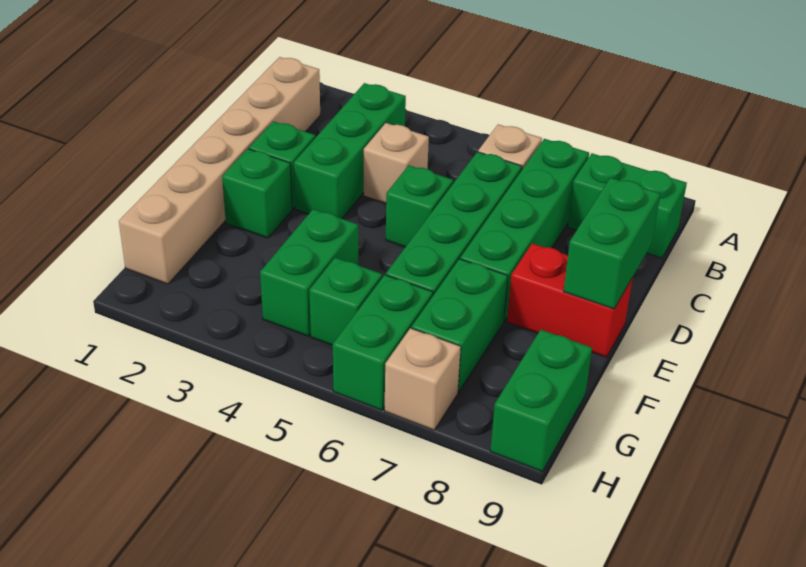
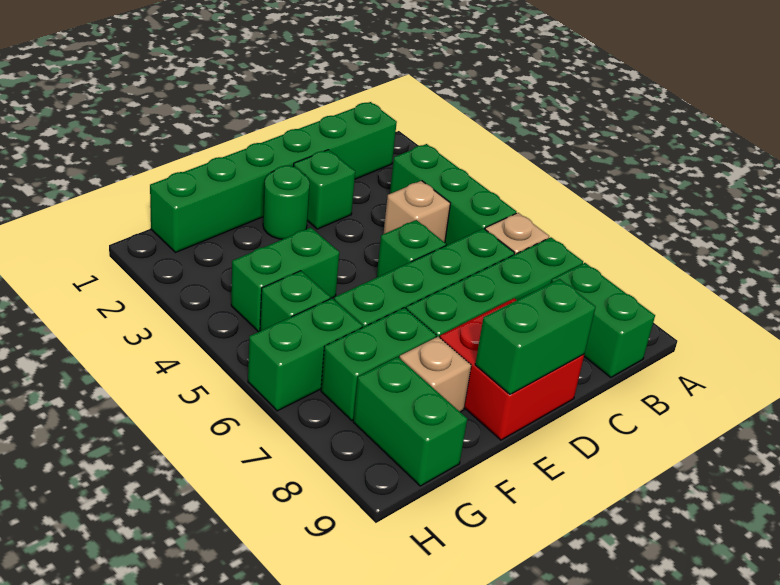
tan 1x6 brick [119,57,320,284] -> green 1x6 brick [150,102,397,252]
green 1x3 brick [294,83,406,219] -> green 1x3 brick turned to [390,144,517,246]
green 1x1 brick [222,149,292,238] -> green 1x1 round brick [263,166,310,239]
red 1x2 brick [507,243,633,357] -> red 2x2 brick [440,298,584,440]
green 1x2 brick [490,330,592,472] -> green 1x2 brick turned to [353,357,467,486]
tan 1x1 brick [385,328,461,430] -> tan 1x1 brick moved to [400,337,471,412]

